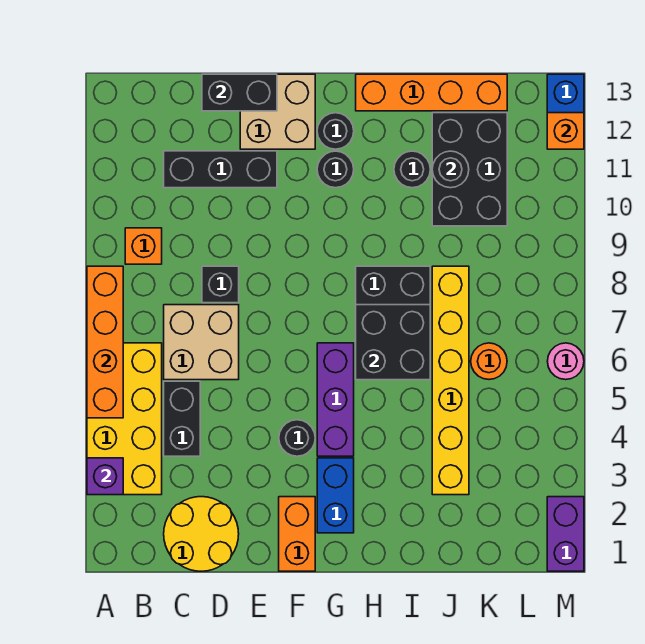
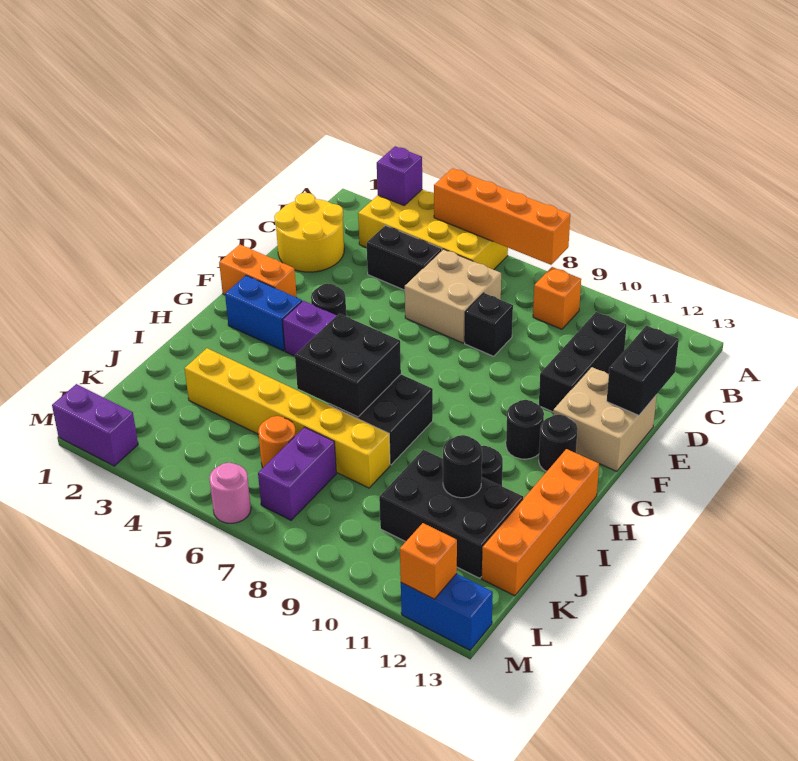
none -> purple 1x2 brick [258,427,336,520]

